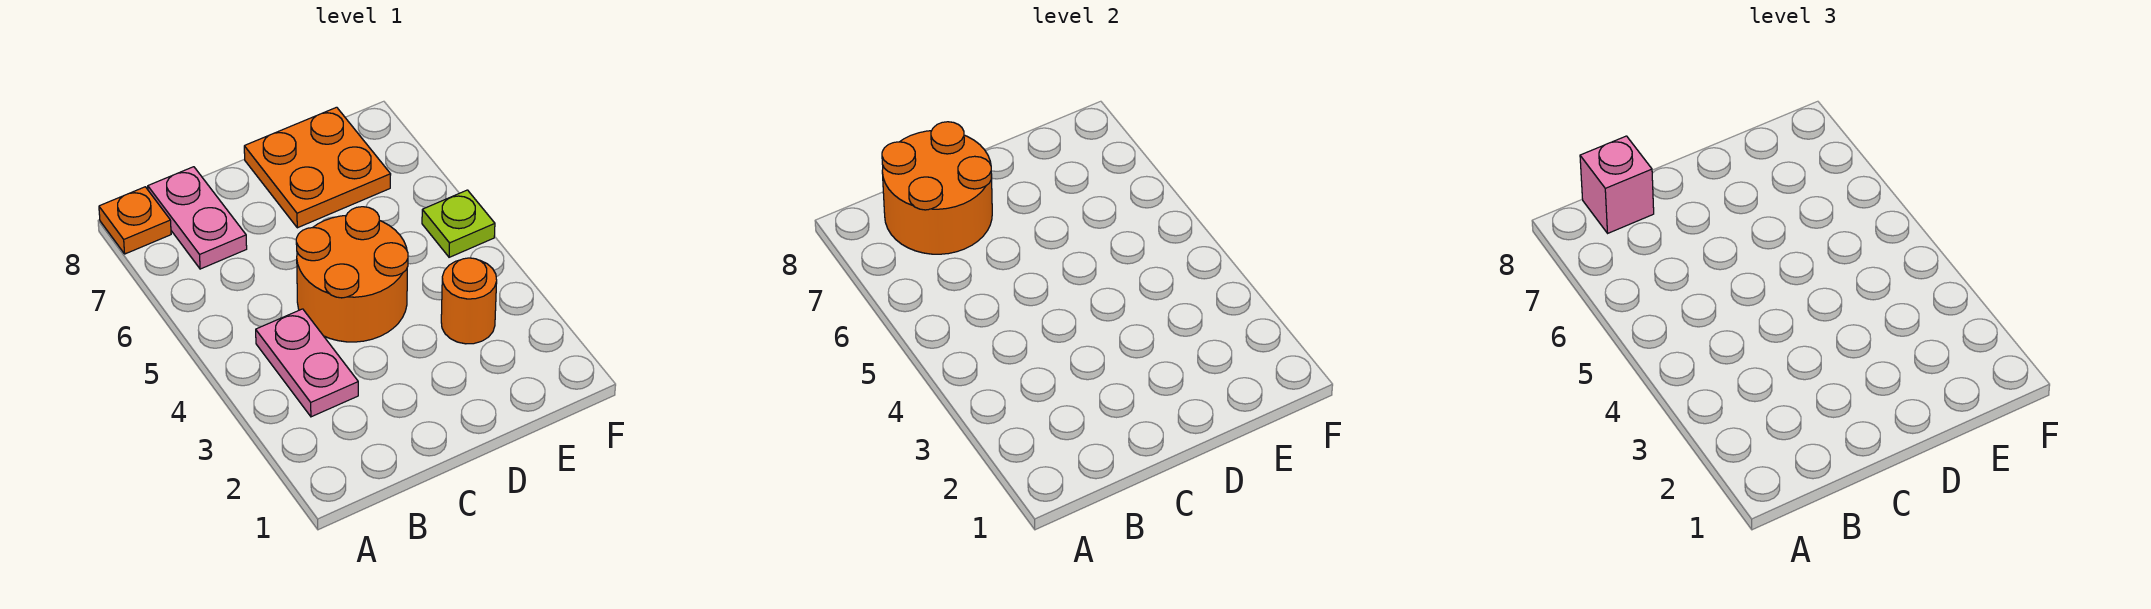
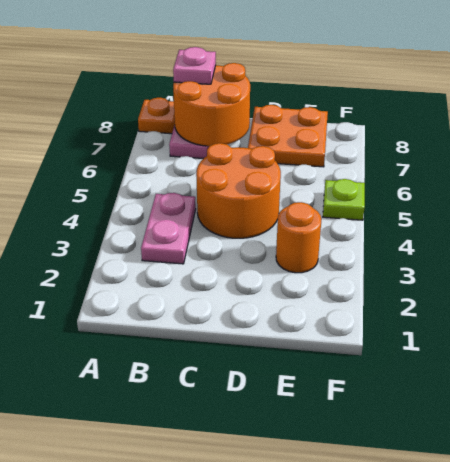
pink 1x1 brick [1580,136,1654,233] -> pink 1x1 plate [173,47,216,84]

